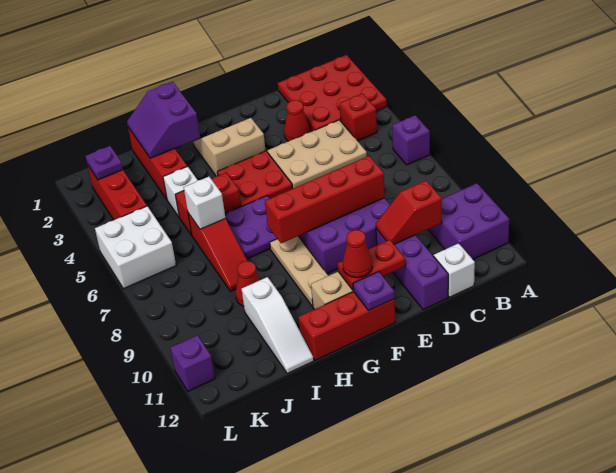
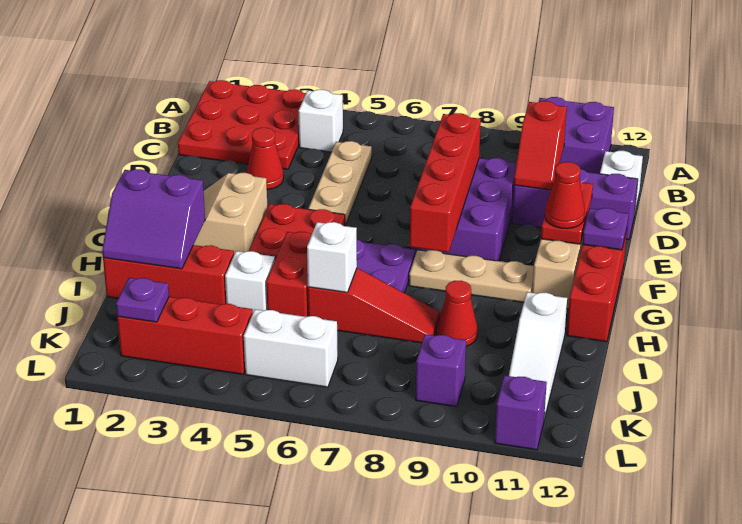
purple 1x1 brick [392,115,430,165] -> purple 1x1 brick moved to [416,334,466,407]
red 1x1 brick [340,94,377,141] -> white 1x1 brick [298,90,343,152]
tan 2x3 plate [267,120,367,189] -> tan 1x3 plate [308,141,372,225]
white 1x3 slope [241,277,314,373] -> white 1x3 slope turned to [509,292,567,418]
white 2x2 brick [95,206,176,289] -> white 1x2 brick [244,309,338,387]

